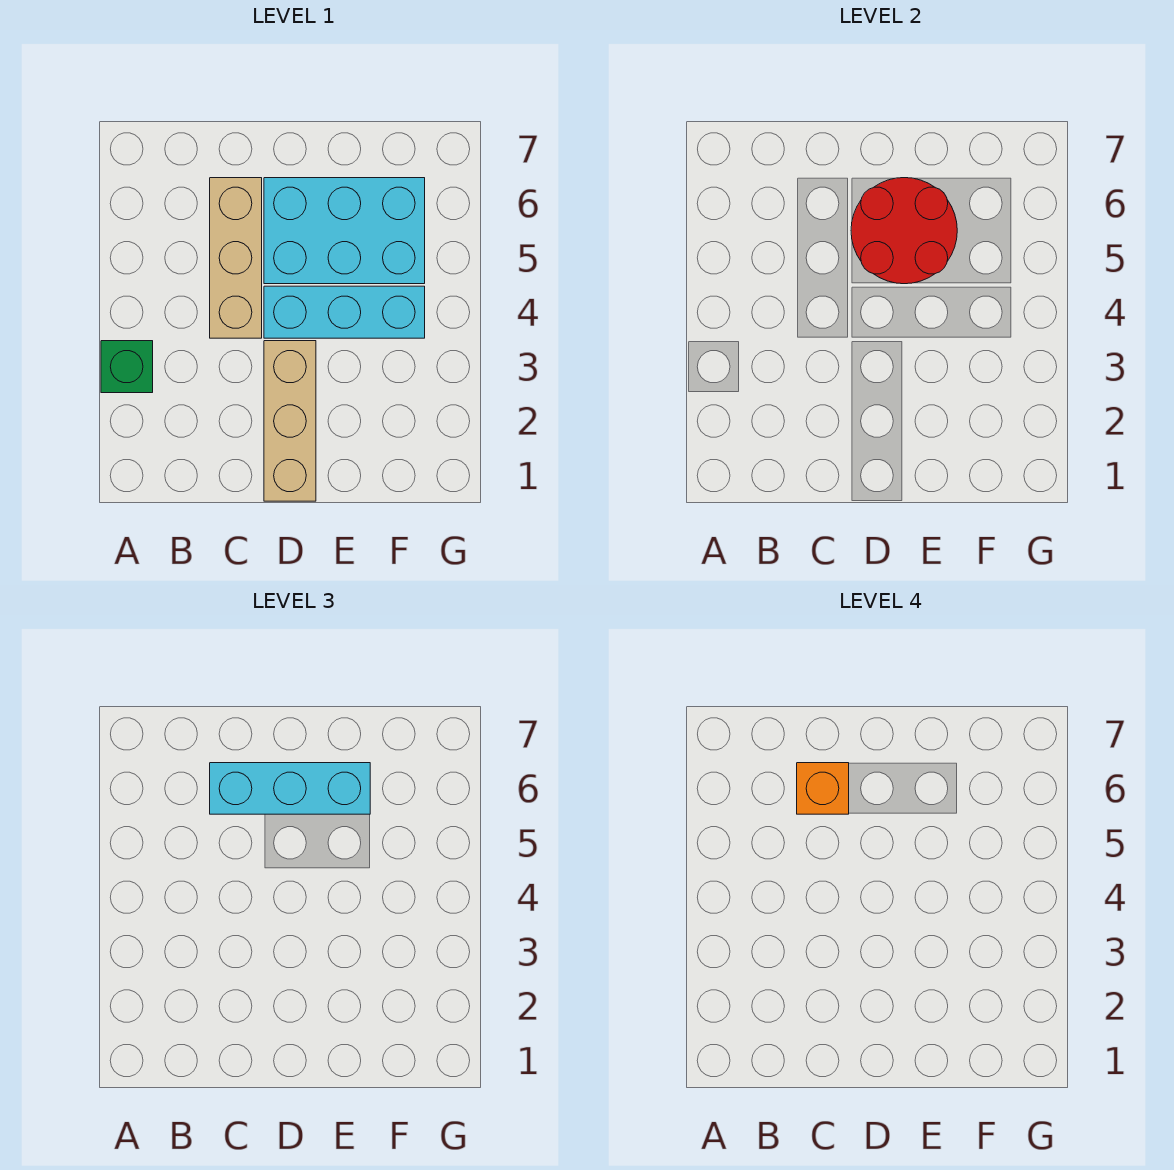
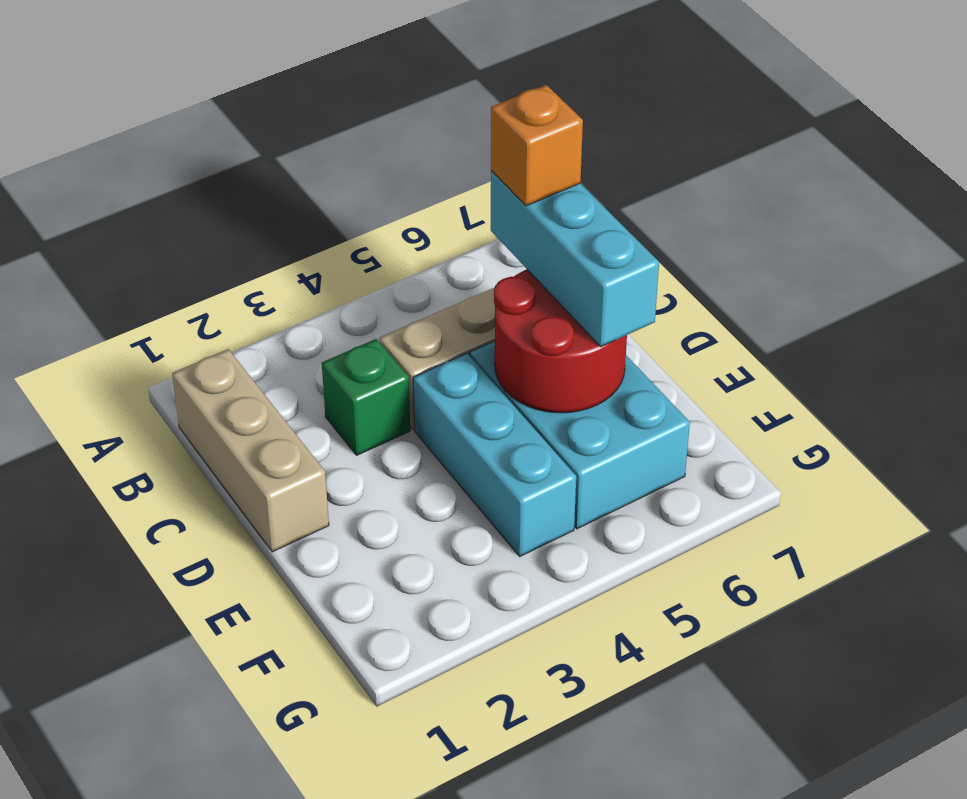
green 1x1 brick [101,341,153,393] -> green 1x1 brick moved to [322,339,410,455]
tan 1x3 brick [264,341,316,501] -> tan 1x3 brick turned to [172,349,329,552]

